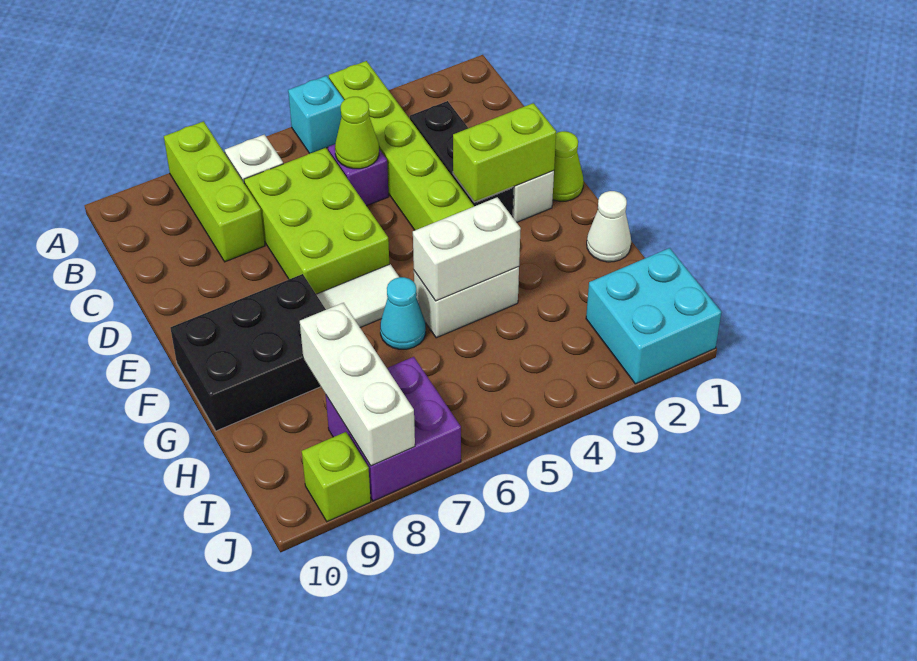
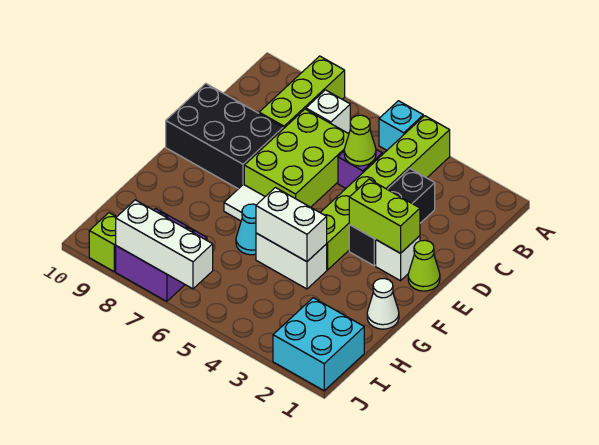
black 2x3 brick [170,274,326,431] -> black 2x3 brick moved to [166,84,283,189]
white 1x3 brick [300,303,415,466] -> white 1x3 brick turned to [116,200,213,289]

